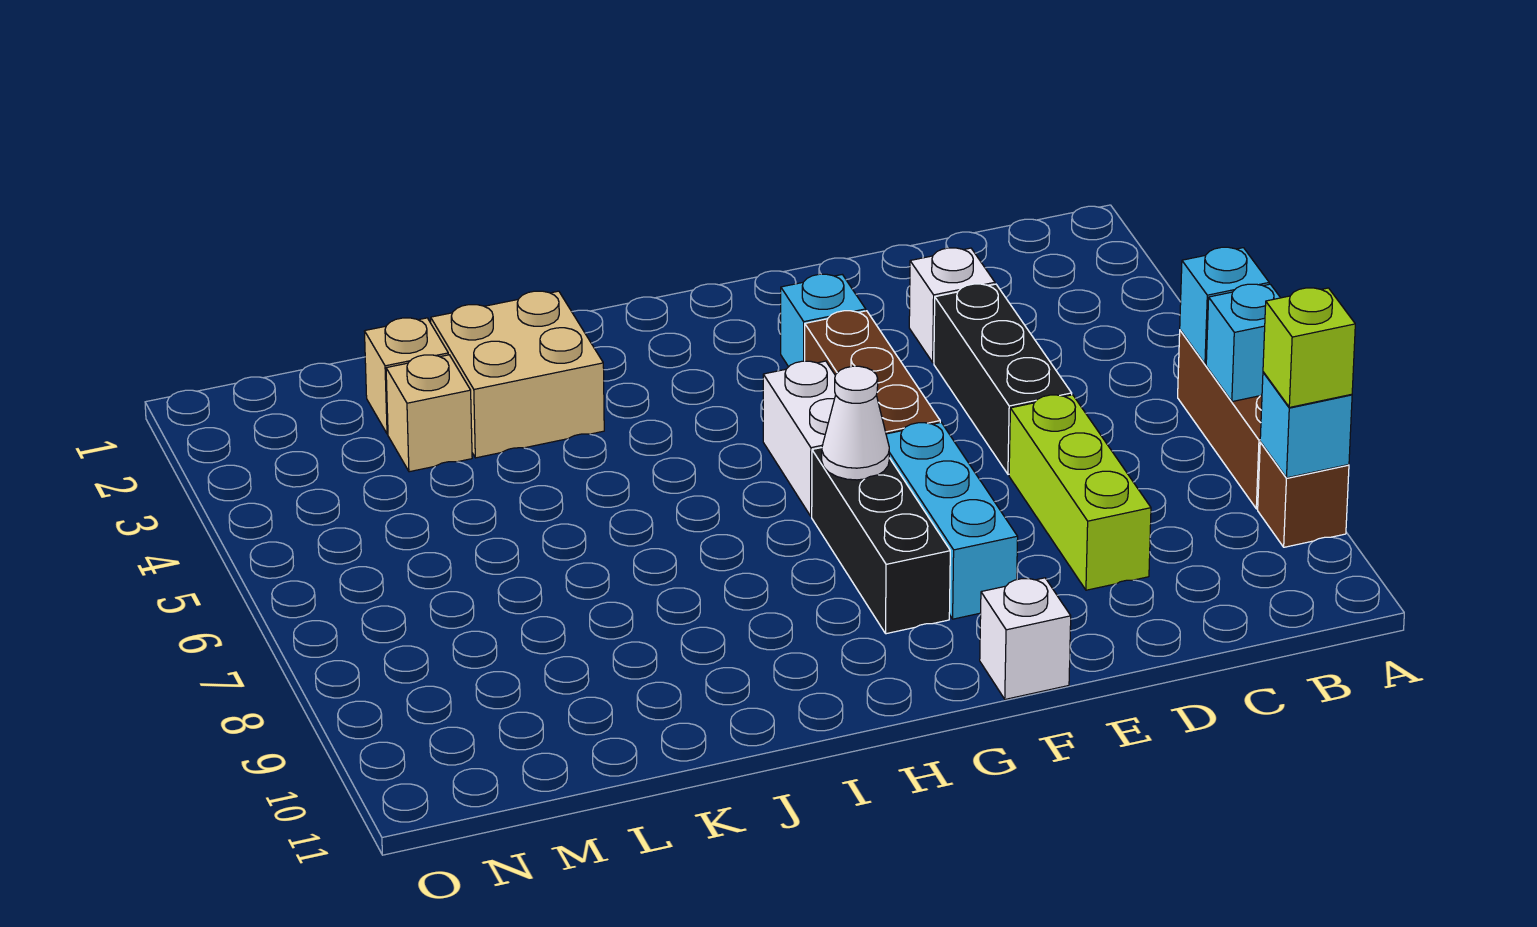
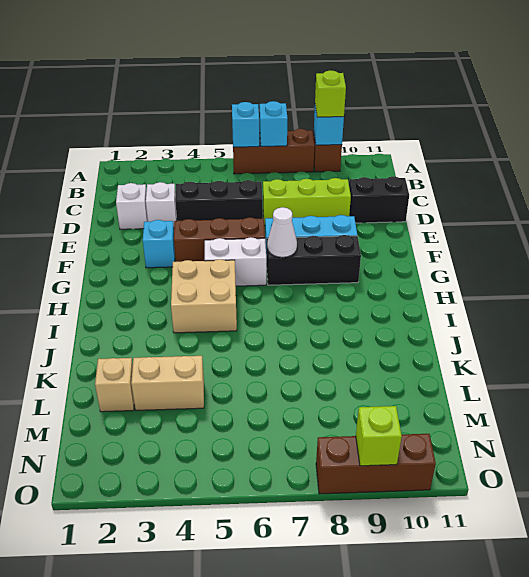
none -> black 1x2 brick [349,176,409,223]
white 1x1 brick [980,578,1071,699] -> white 1x1 brick moved to [116,183,148,229]
tan 2x2 brick [431,291,604,458] -> tan 2x2 brick moved to [171,259,237,333]
tan 1x1 brick [386,355,472,472] -> tan 1x2 brick [131,356,204,410]
none -> brown 1x3 brick [316,434,436,494]
none -> lime 1x1 brick [356,406,402,466]

